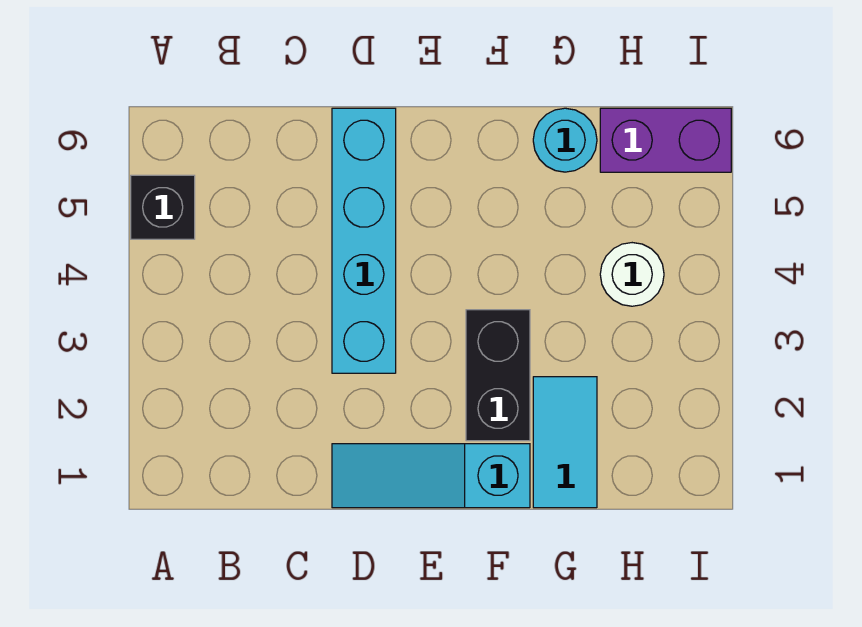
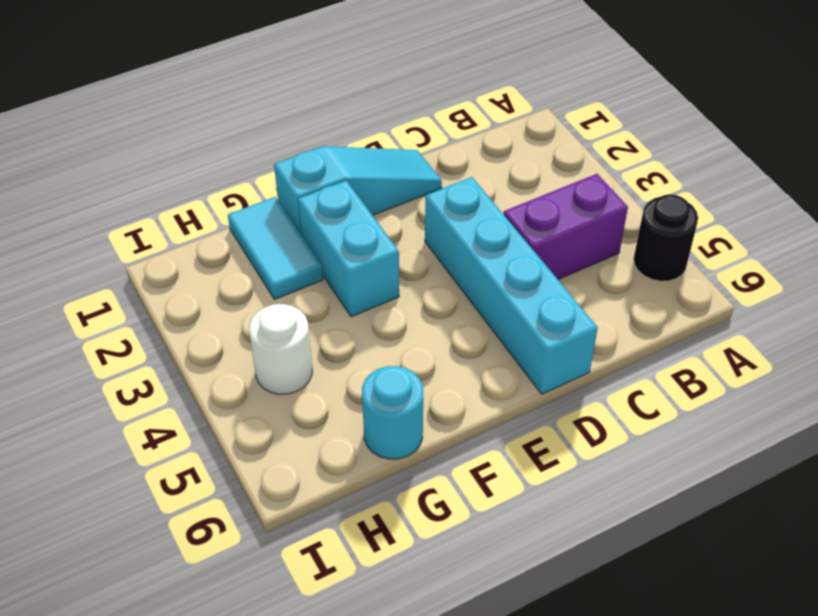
black 1x1 brick [131,175,195,239] -> black 1x1 round brick [634,194,698,281]
black 1x2 brick [466,310,530,441] -> cyan 1x2 brick [298,180,399,317]
purple 1x2 brick [600,108,731,172] -> purple 1x2 brick moved to [504,174,628,279]

